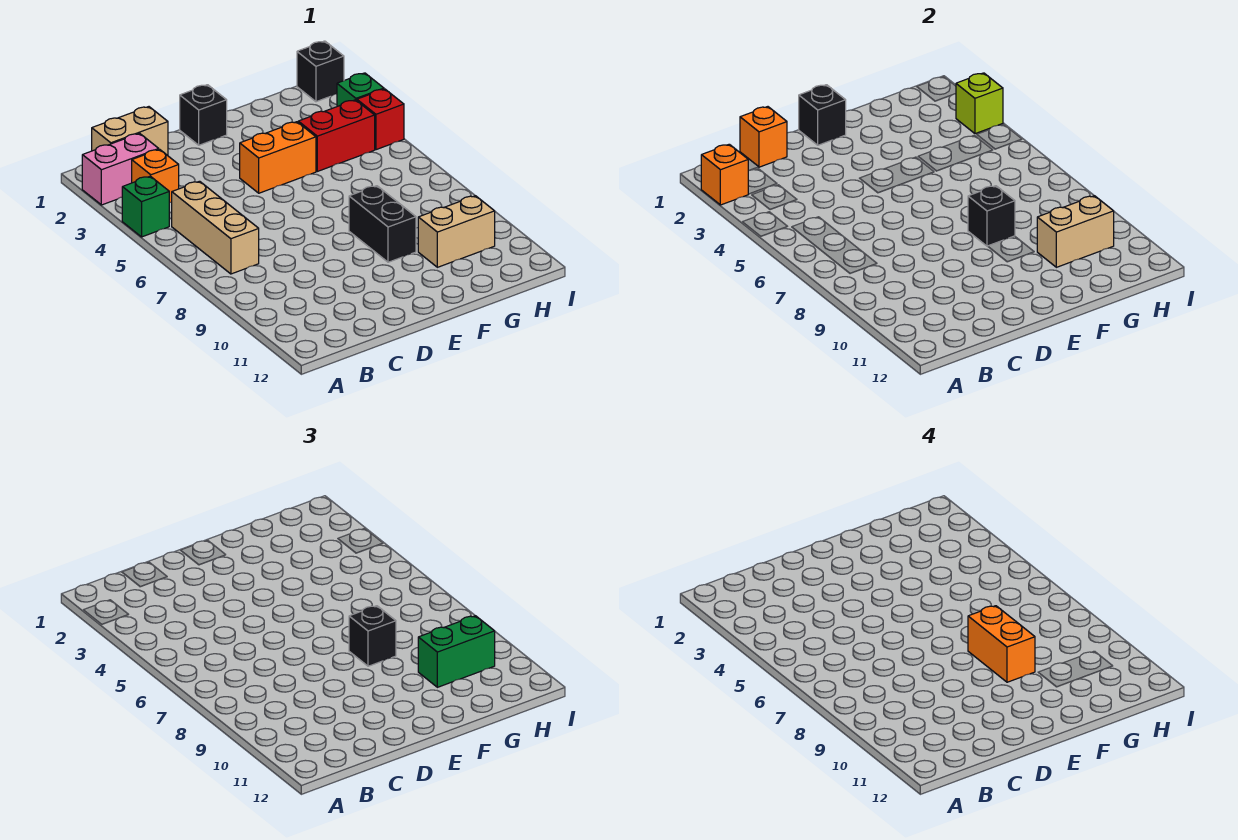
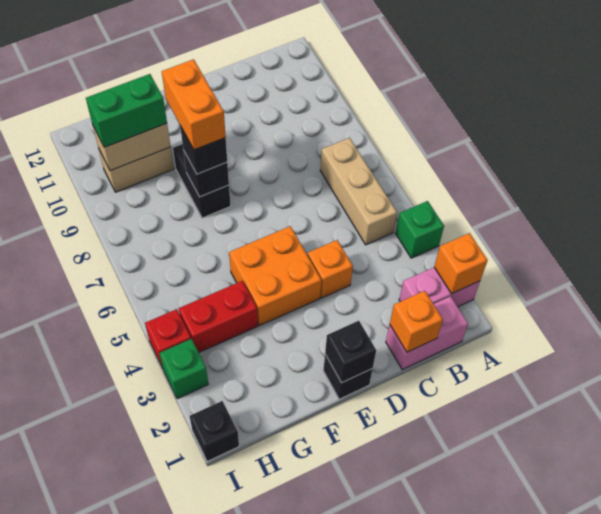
tan 1x2 brick [92,107,168,156] -> pink 1x2 brick [386,296,468,369]
orange 1x1 brick [132,149,179,203] -> orange 1x1 brick moved to [308,240,353,298]
orange 1x2 brick [240,122,316,193] -> orange 2x2 brick [229,226,322,326]
lime 1x1 brick [956,73,1003,134] -> none

